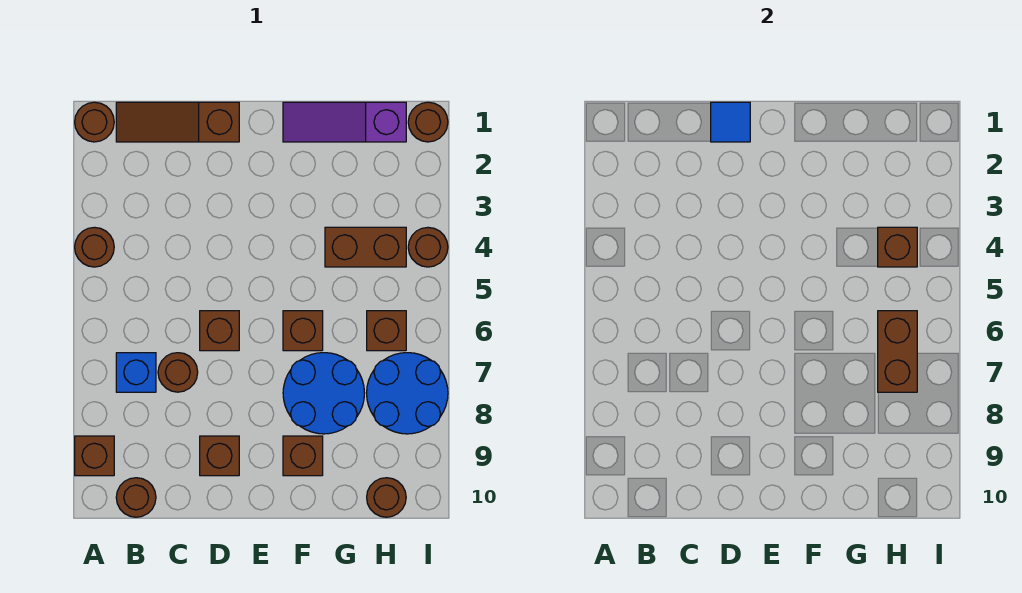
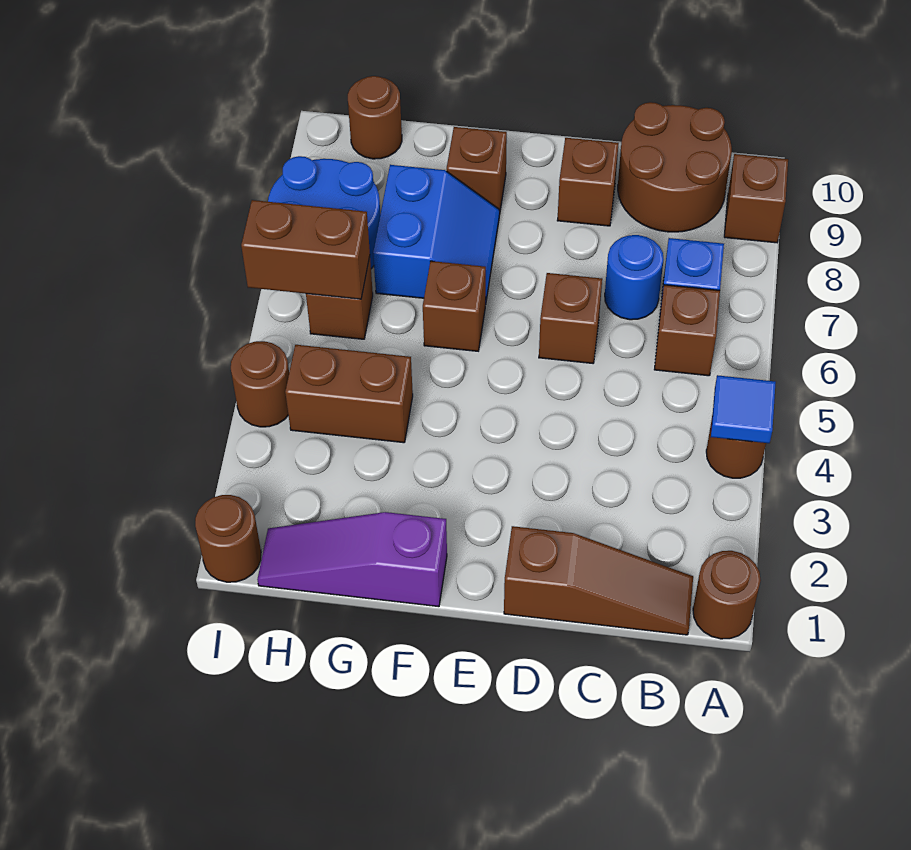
brown 1x1 round brick [116,478,156,517] -> brown 2x2 round brick [618,102,732,232]
brown 1x1 round brick [158,353,198,392] -> blue 1x1 round brick [605,235,664,320]
blue 1x1 tile [711,102,750,142] -> blue 1x1 tile moved to [711,375,776,443]
purple 1x3 slope [283,102,406,142] -> purple 1x3 slope turned to [257,512,447,607]
blue 2x2 round brick [283,353,365,434] -> blue 2x2 slope [373,165,499,304]
brown 1x1 brick [878,227,917,267] -> brown 1x1 brick moved to [654,285,720,376]
brown 1x2 brick [878,311,917,392] -> brown 1x2 brick turned to [241,200,370,299]

